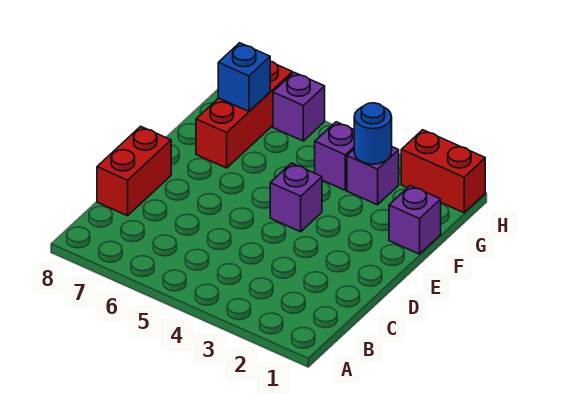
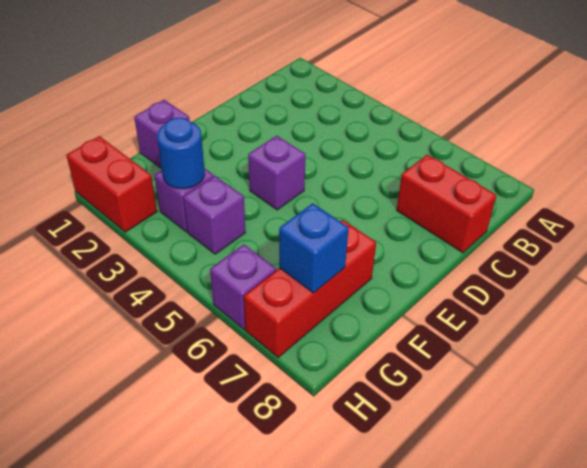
red 1x2 brick [97,126,171,216] -> red 1x2 brick turned to [397,155,497,253]

